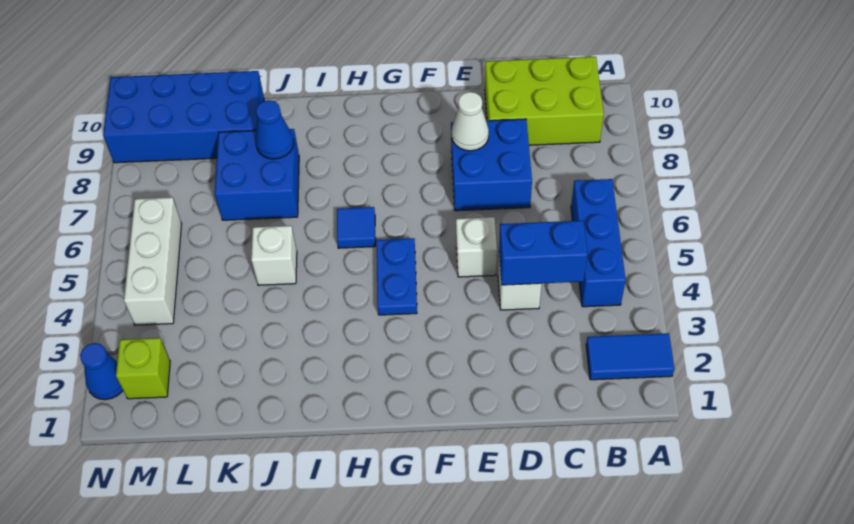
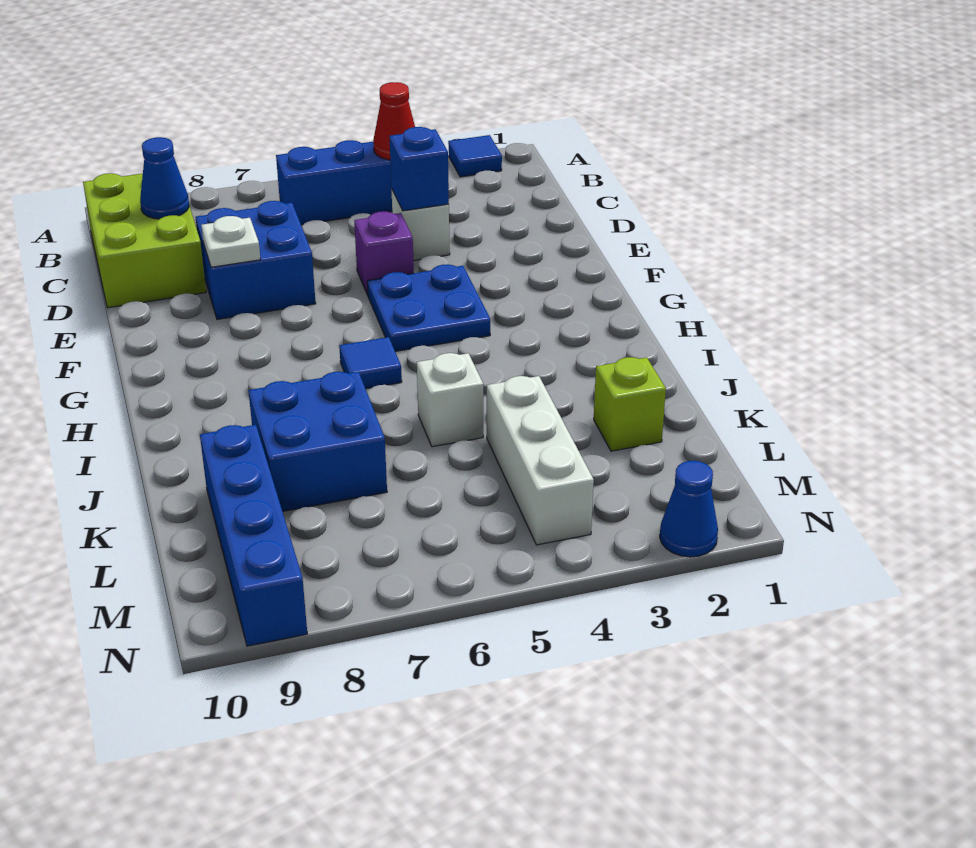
blue 1x2 tile [586,333,674,380] -> blue 1x1 tile [448,135,502,177]
none -> red 1x1 cone [373,82,415,160]
blue 1x2 brick [499,221,588,285] -> blue 1x1 brick [389,127,449,211]
white 1x1 brick [456,217,497,277] -> purple 1x1 brick [354,211,414,295]
white 1x1 cone [452,92,489,151] -> white 1x1 plate [201,216,261,267]
blue 1x2 plate [377,238,417,315] -> blue 2x2 plate [367,264,490,351]
blue 1x1 cone [256,100,294,159] -> blue 1x1 cone moved to [140,137,189,219]
blue 2x4 brick [103,71,264,163] -> blue 1x4 brick [200,425,307,646]
lime 1x1 brick [116,338,170,399] -> lime 1x1 brick moved to [594,357,666,451]
white 1x3 brick [124,197,182,325] -> white 1x3 brick turned to [487,376,594,545]

